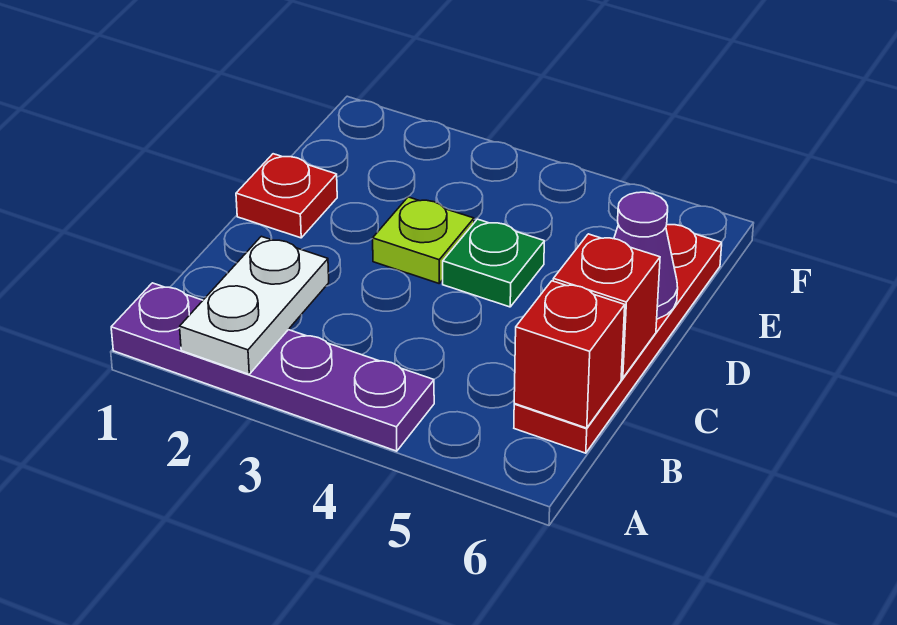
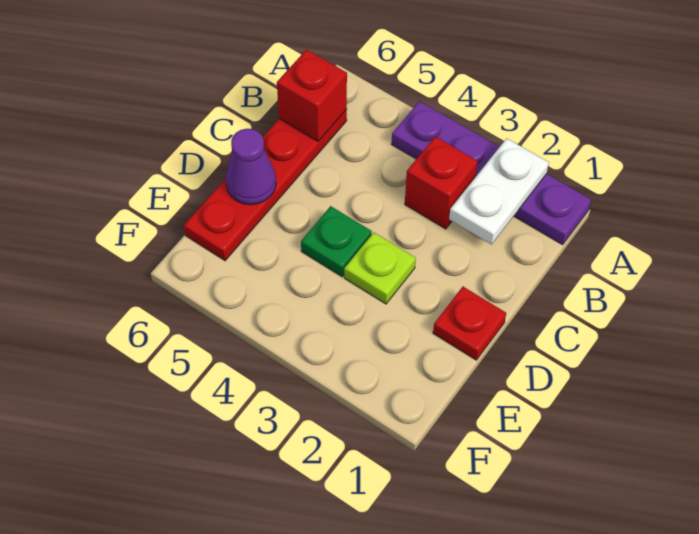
red 1x1 brick [553,234,660,378] -> red 1x1 brick moved to [405,137,478,229]

